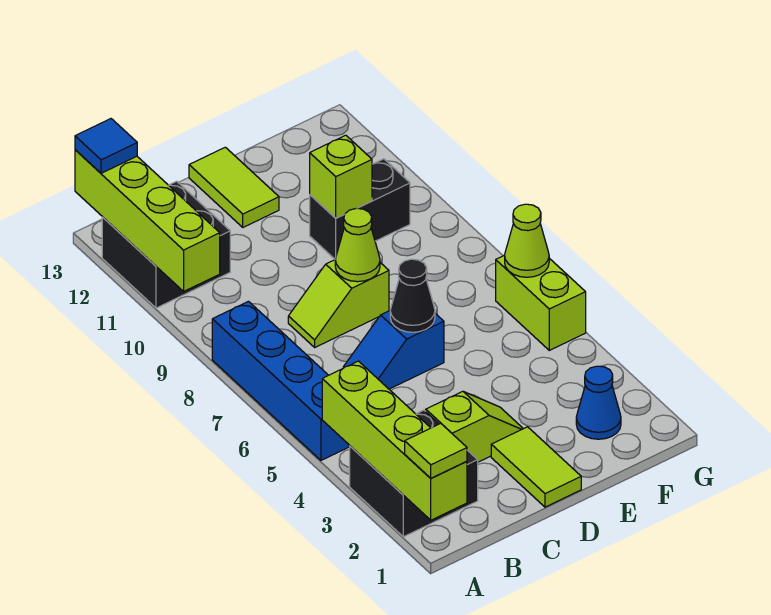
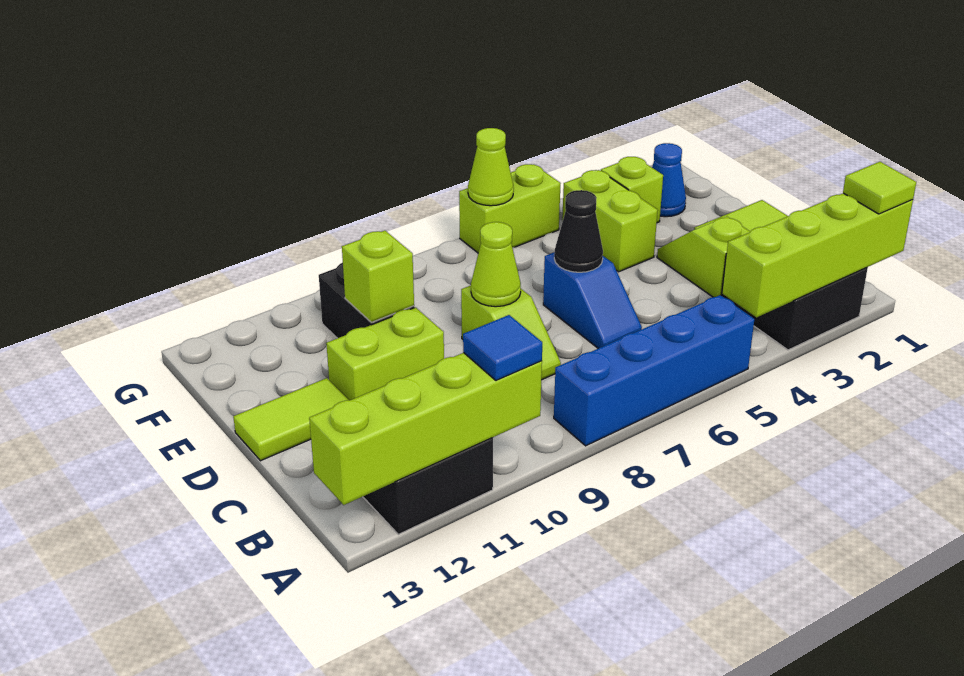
blue 1x1 tile [75,119,137,173] -> blue 1x1 tile moved to [463,315,542,380]
none -> lime 1x2 brick [326,307,444,400]
none -> lime 1x2 brick [562,170,658,272]
none -> lime 1x1 brick [601,157,663,223]

